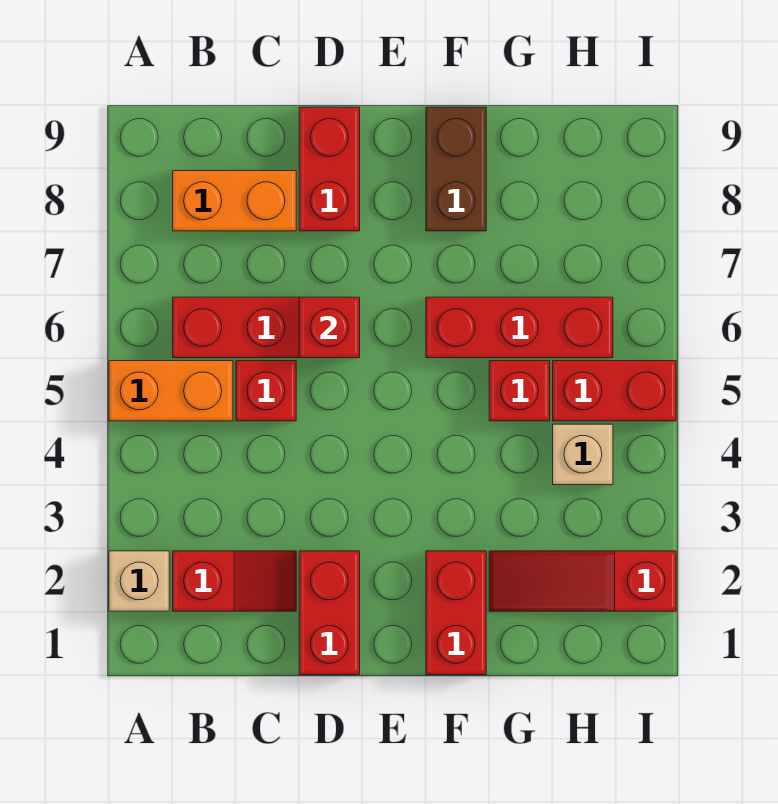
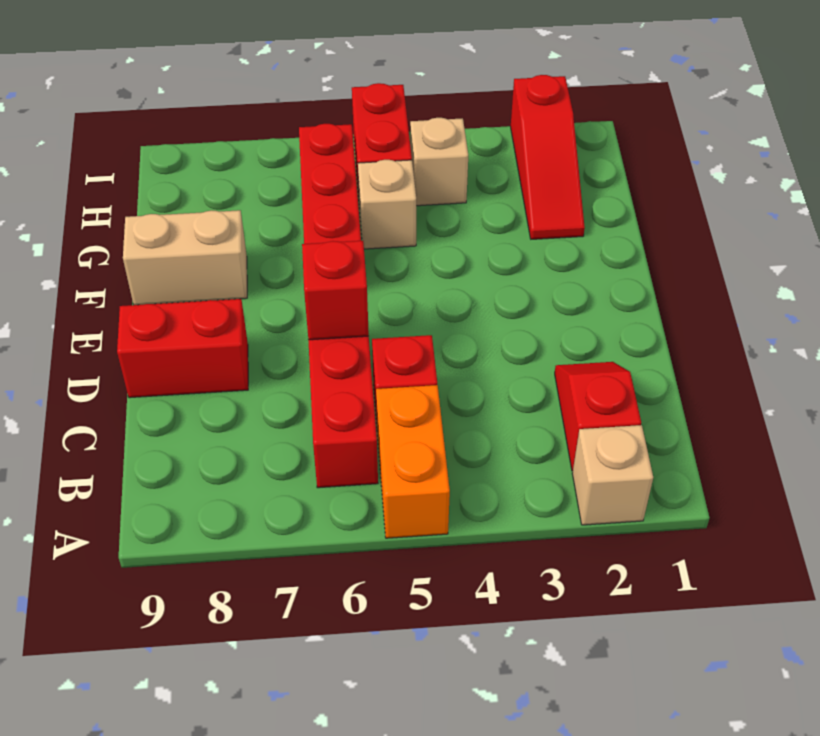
orange 1x2 brick [173,171,296,231] -> none
red 1x2 brick [299,551,360,675] -> none
red 1x2 brick [426,551,486,675] -> none
brown 1x2 brick [426,107,486,231] -> tan 1x2 brick [123,210,247,305]
red 1x1 brick [489,361,550,421] -> tan 1x1 brick [358,160,416,249]

